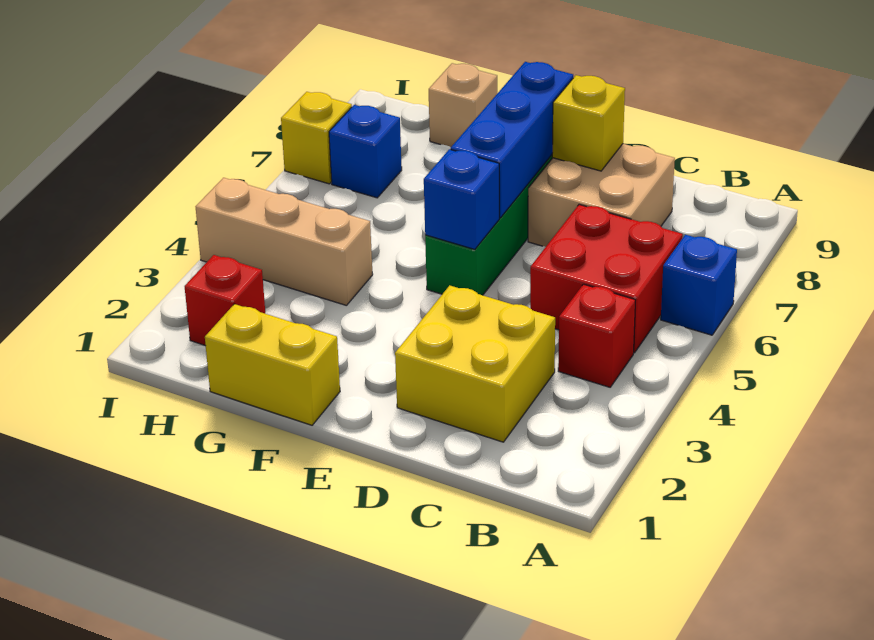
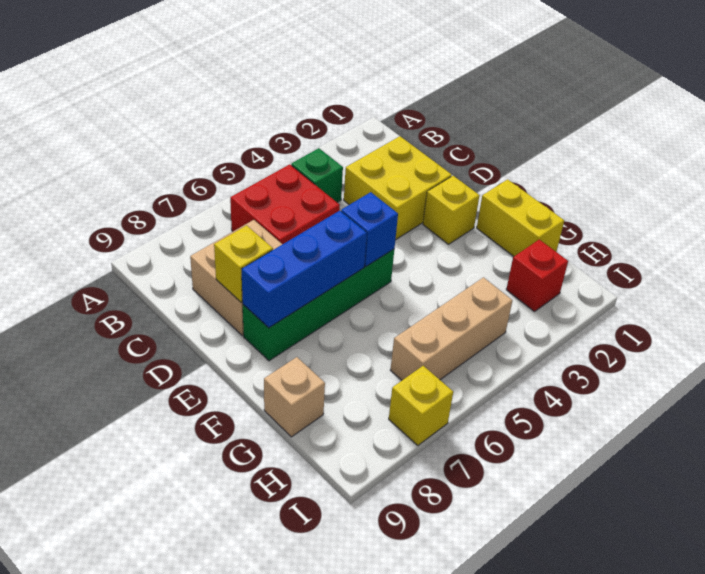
blue 1x1 brick [661,235,737,335] -> none
red 1x1 brick [558,284,635,387] -> green 1x1 brick [291,148,343,203]
none -> yellow 1x1 brick [423,176,480,244]
tan 1x3 brick [196,178,373,306] -> tan 1x3 brick turned to [390,277,512,380]
blue 1x1 brick [329,105,402,198] -> none

